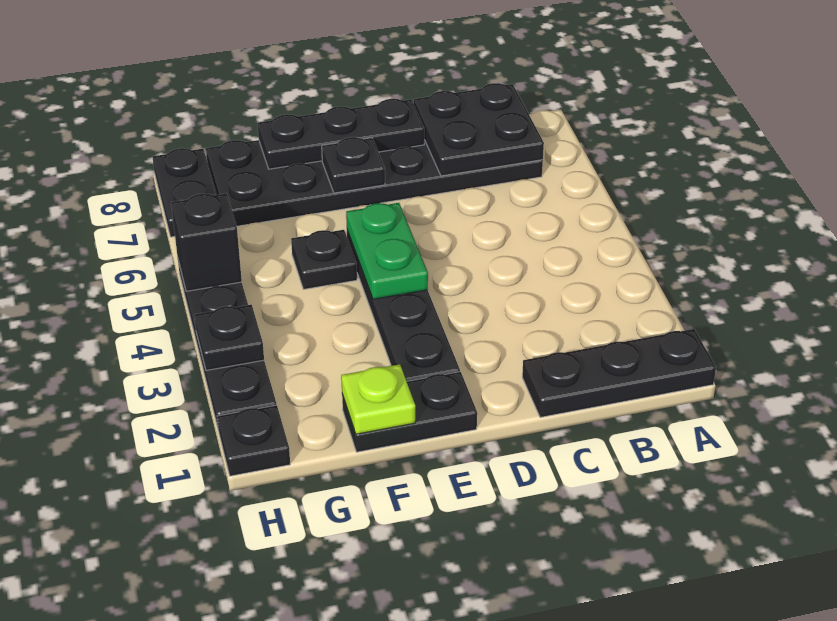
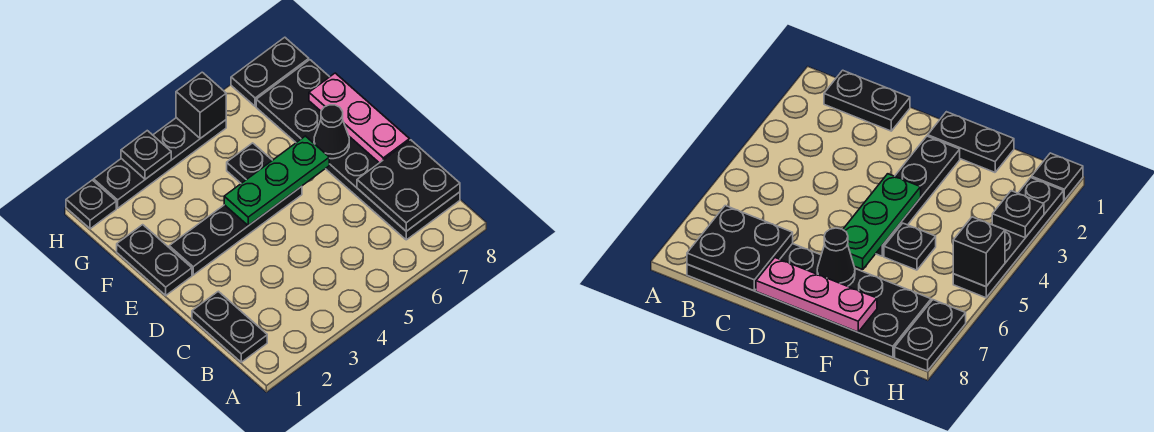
black 1x3 plate [522,329,716,417] -> black 1x2 plate [192,291,267,362]
black 1x3 plate [258,99,424,169] -> pink 1x3 plate [309,73,410,163]
green 1x2 plate [346,203,428,299] -> green 1x3 plate [224,136,329,226]
black 1x1 plate [322,137,385,193] -> black 1x1 cone [314,105,349,159]
lime 1x1 plate [341,364,415,434] -> none

